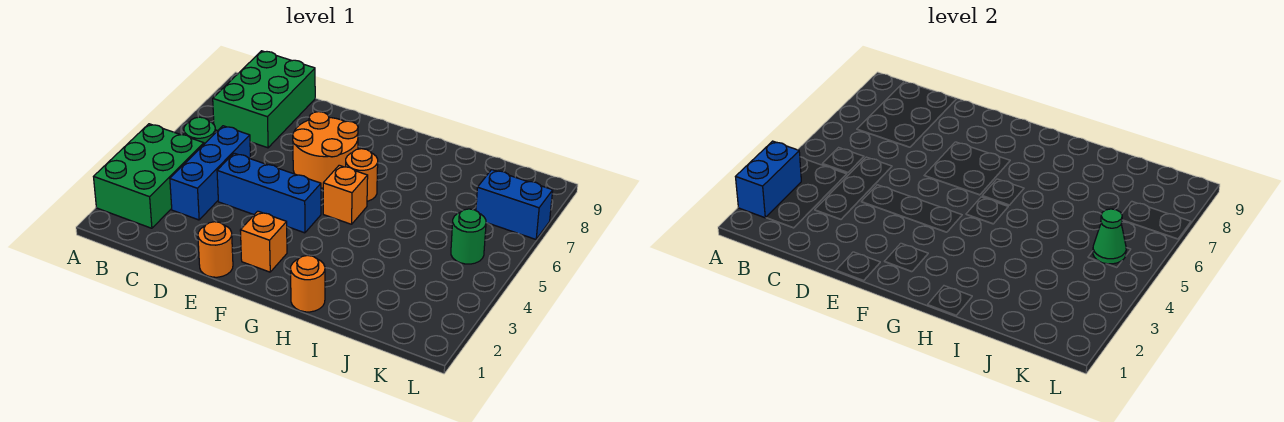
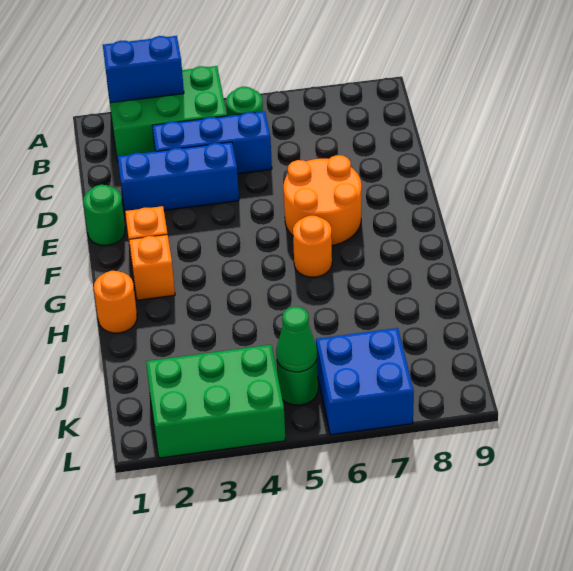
green 2x3 brick [213,51,315,148] -> green 2x3 brick moved to [146,345,285,458]
blue 1x3 brick [217,153,321,233] -> blue 1x3 brick turned to [118,142,239,215]
orange 1x1 round brick [198,222,233,277] -> green 1x1 round brick [83,185,125,245]
orange 1x1 brick [323,165,368,224] -> orange 1x1 brick moved to [129,235,175,300]
blue 1x2 brick [476,170,553,239] -> blue 2x2 brick [316,328,414,435]

